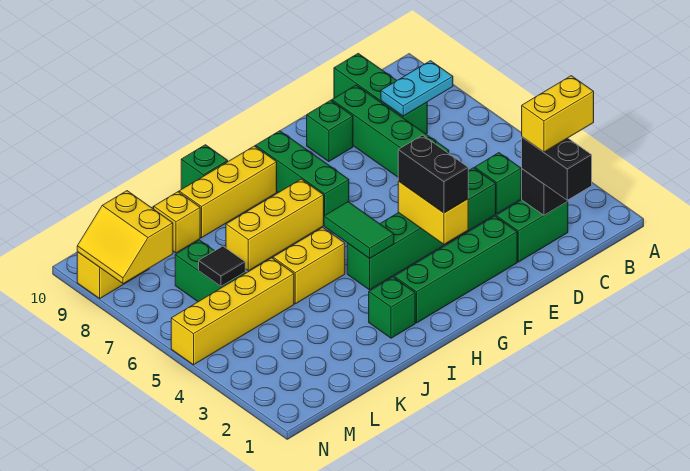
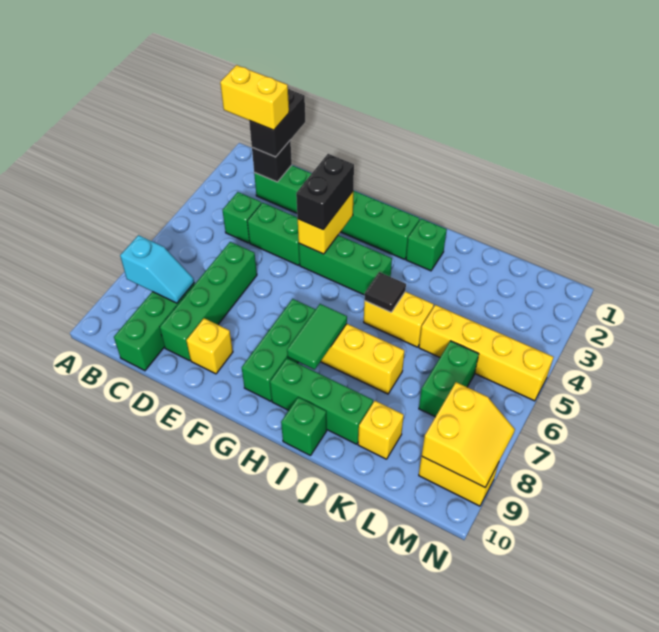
cyan 1x2 plate [381,61,453,116] -> cyan 1x2 slope [120,235,194,303]
green 1x1 brick [307,100,353,162] -> yellow 1x1 brick [186,318,233,374]
green 1x2 tile [324,202,394,258] -> green 1x2 tile moved to [287,304,347,370]
yellow 1x3 brick [179,146,277,238] -> green 1x3 brick [270,358,373,444]
black 1x1 tile [199,246,245,286] -> black 1x1 tile moved to [365,272,406,312]

